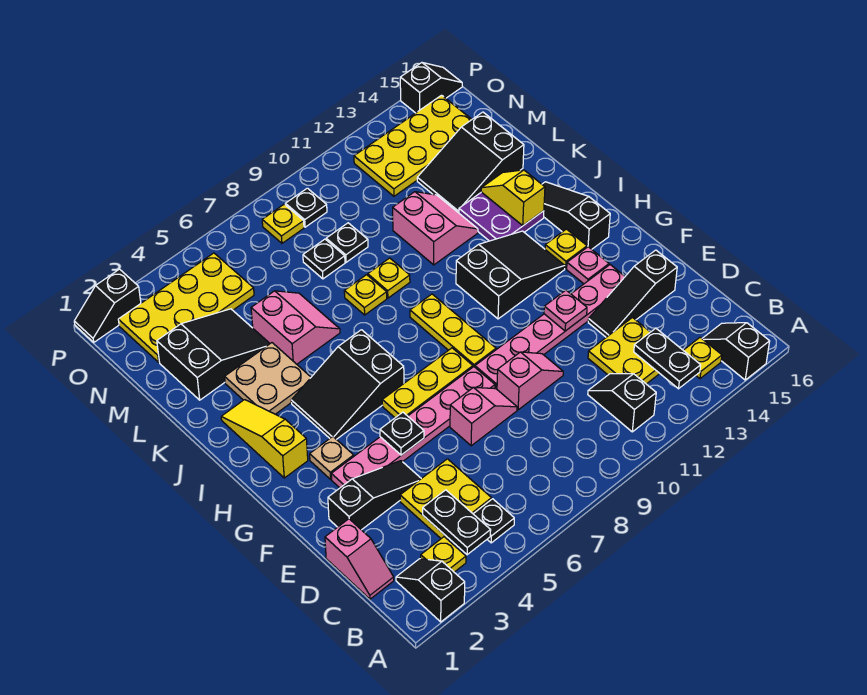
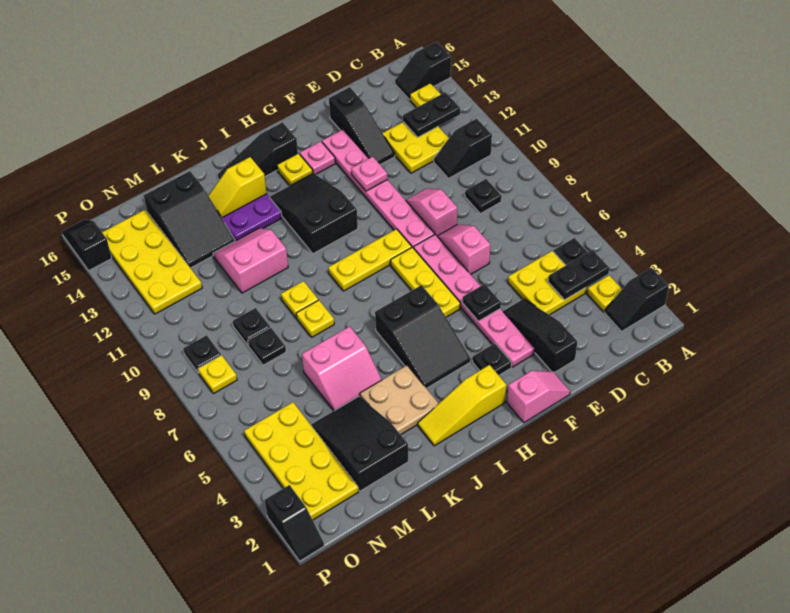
pink 1x2 slope [325,519,394,599] -> pink 1x2 slope moved to [507,371,570,423]
none -> black 1x1 plate [465,179,502,214]
tan 1x1 plate [310,437,354,479] -> black 1x1 plate [473,343,512,375]
pink 2x2 slope [251,291,340,364] -> pink 2x2 slope turned to [302,326,382,411]

